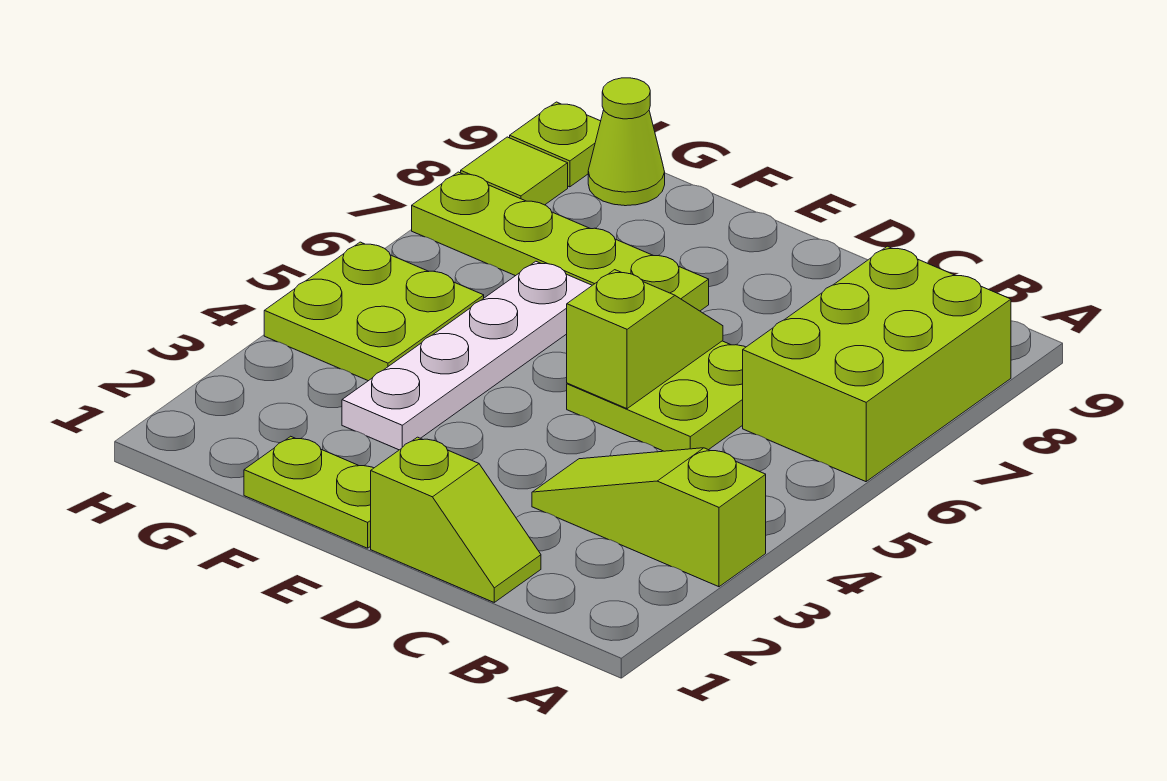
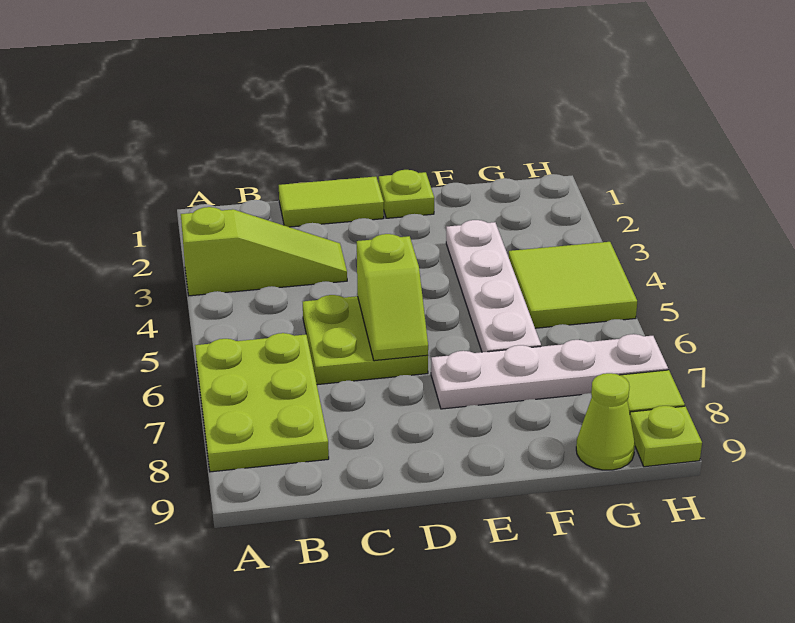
lime 2x3 brick [743,246,1011,482] -> lime 2x3 plate [195,333,329,472]
lime 1x2 slope [371,437,541,602] -> lime 1x2 tile [279,177,384,227]
lime 1x2 plate [244,436,373,548] -> lime 1x1 plate [379,170,434,218]
lime 1x4 plate [412,172,709,311] -> white 1x4 plate [431,334,668,409]
lime 2x2 plate [264,242,484,381] -> lime 2x2 tile [508,242,637,328]

